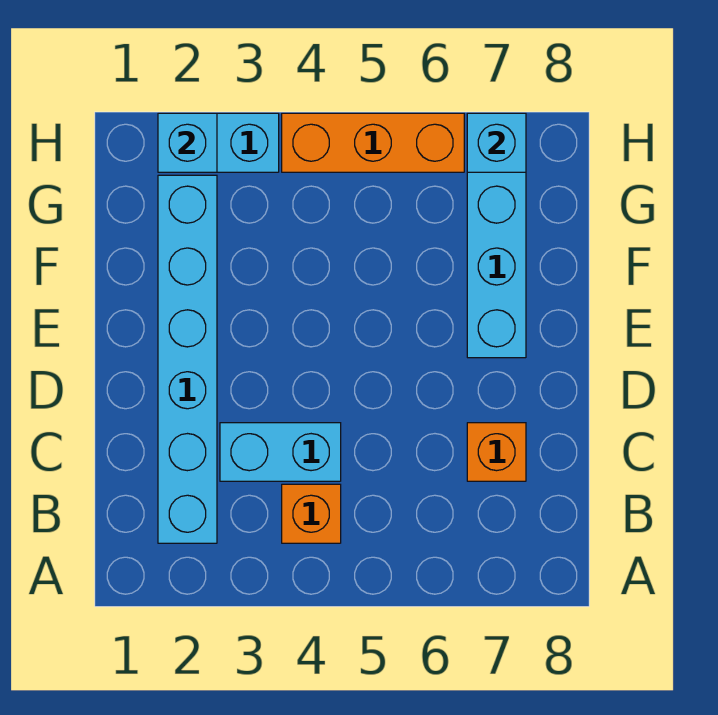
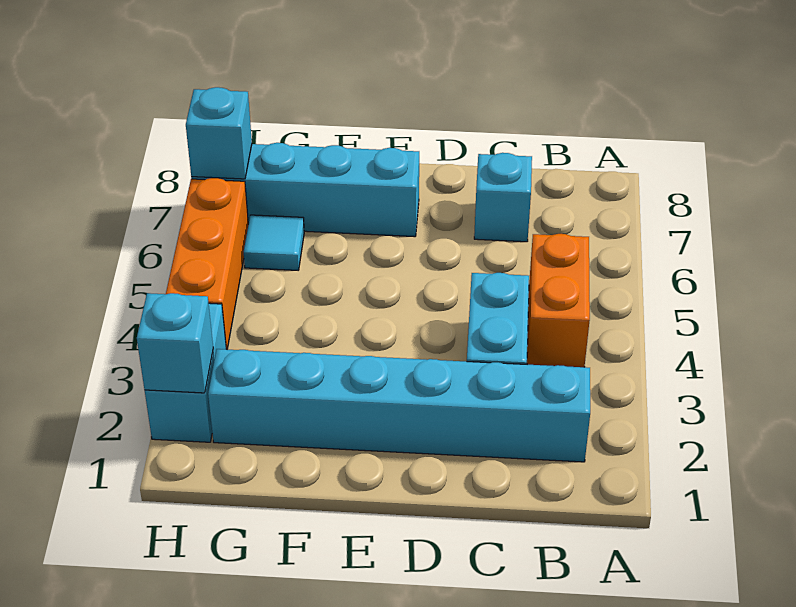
orange 1x1 brick [282,484,341,543] -> orange 1x2 brick [527,234,590,367]
orange 1x1 brick [467,423,526,481] -> cyan 1x1 brick [474,153,532,242]
none -> cyan 1x1 tile [244,215,304,270]

